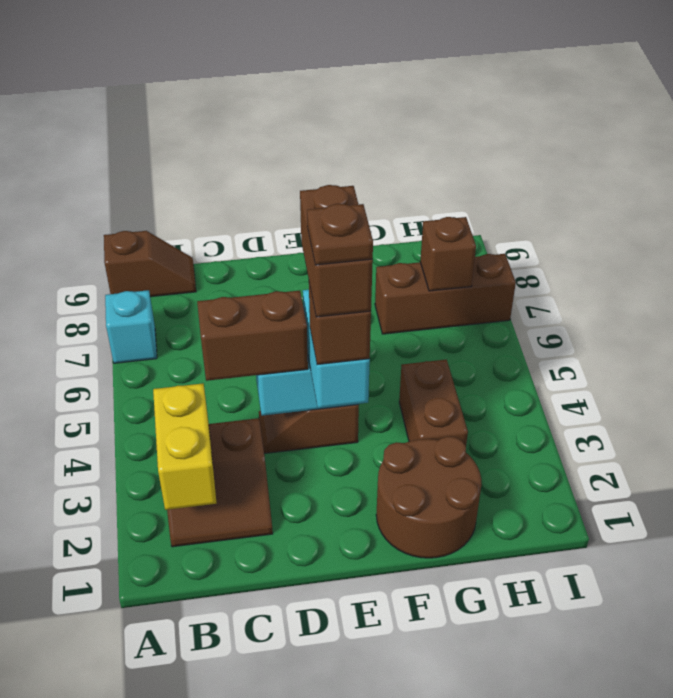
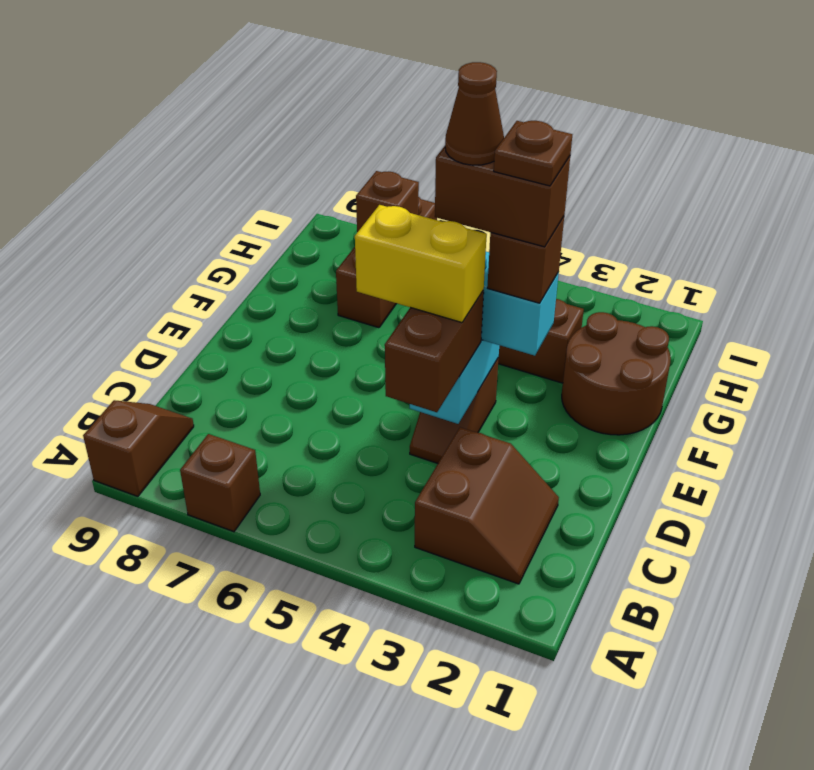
cyan 1x1 brick [105,290,157,363] -> brown 1x1 brick [180,434,260,532]
yellow 1x2 brick [153,383,216,510] -> yellow 1x2 brick moved to [355,205,487,323]
none -> brown 1x1 cone [445,62,504,165]

